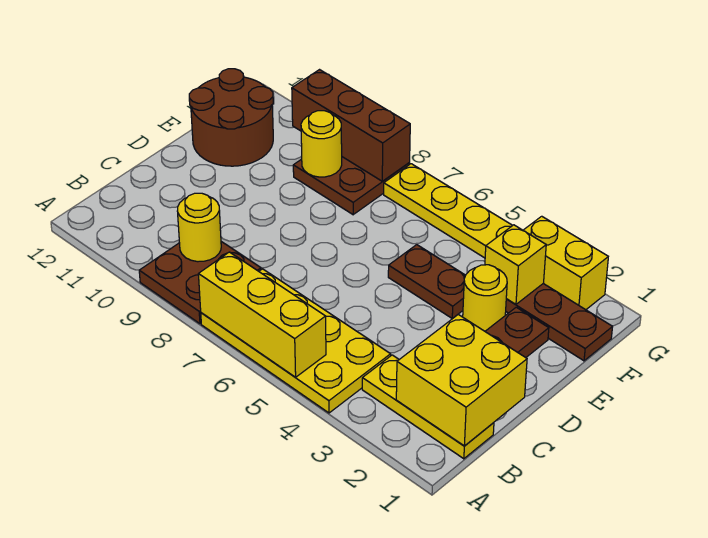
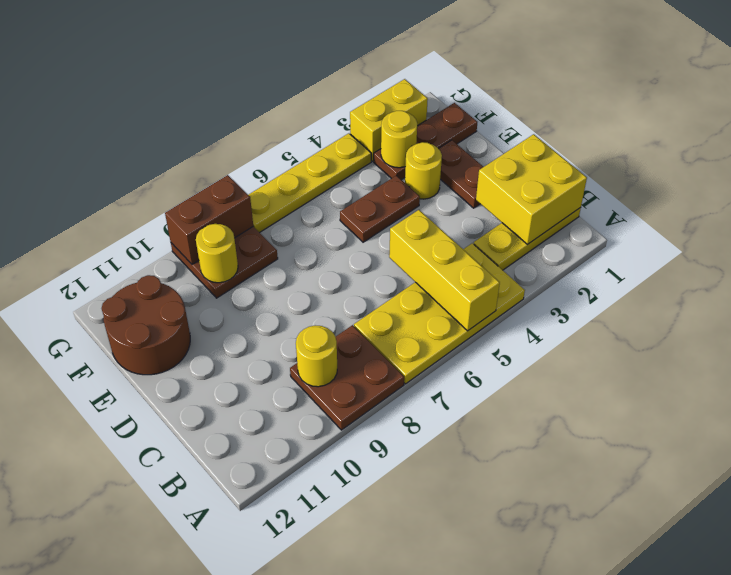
yellow 1x3 brick [199,252,326,377] -> yellow 1x3 brick turned to [389,210,500,331]
yellow 1x1 brick [485,225,546,304] -> yellow 1x1 round brick [381,111,417,168]
brown 1x3 brick [292,70,410,181] -> brown 1x2 brick [165,175,253,264]

